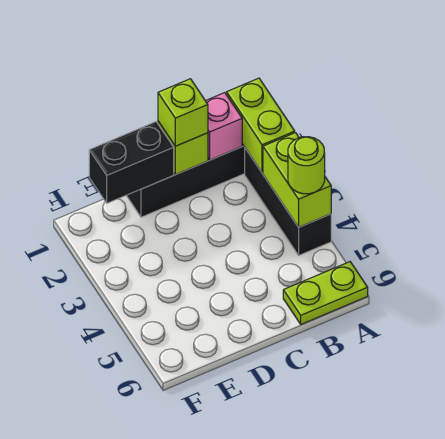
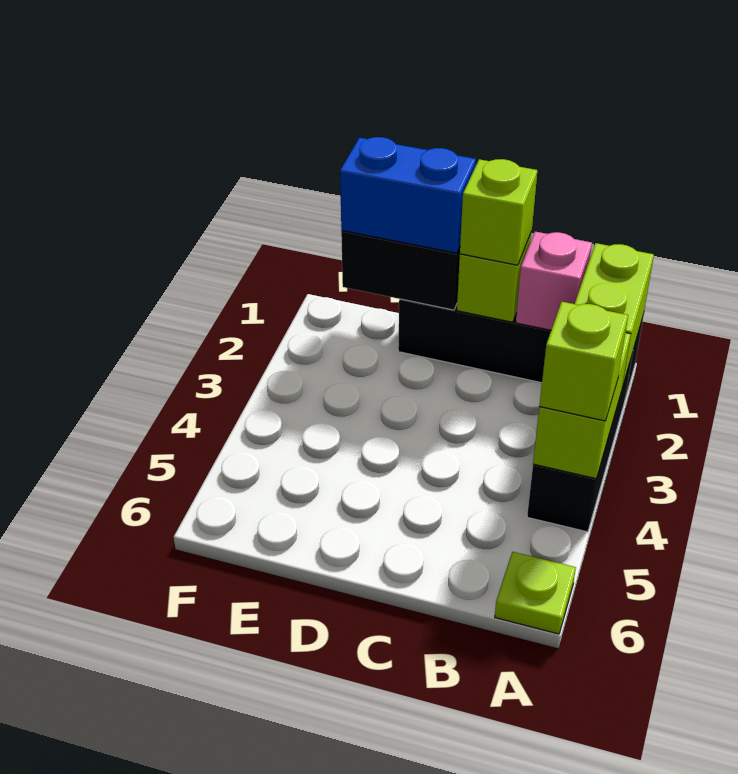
lime 1x1 round brick [288,137,325,194] -> lime 1x1 brick [539,302,628,421]
lime 1x2 plate [283,262,368,324] -> lime 1x1 plate [495,552,576,634]
none -> blue 1x2 brick [340,137,476,253]

